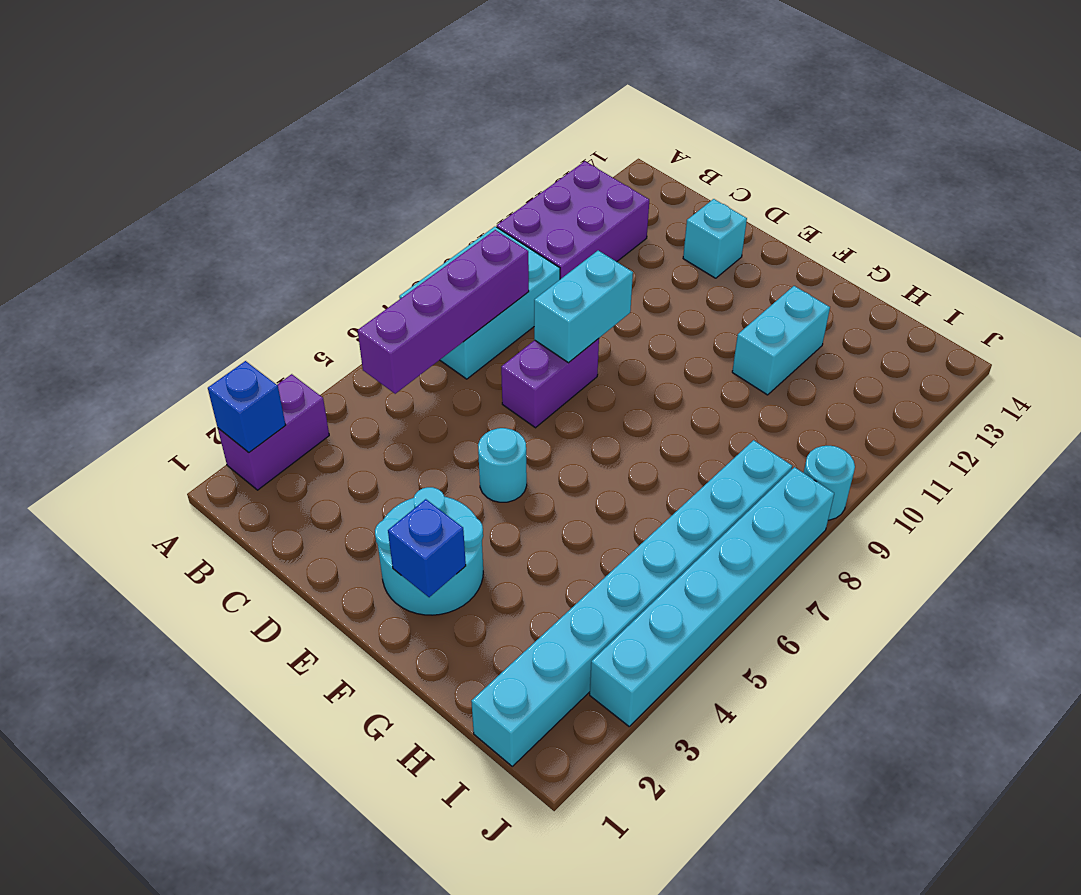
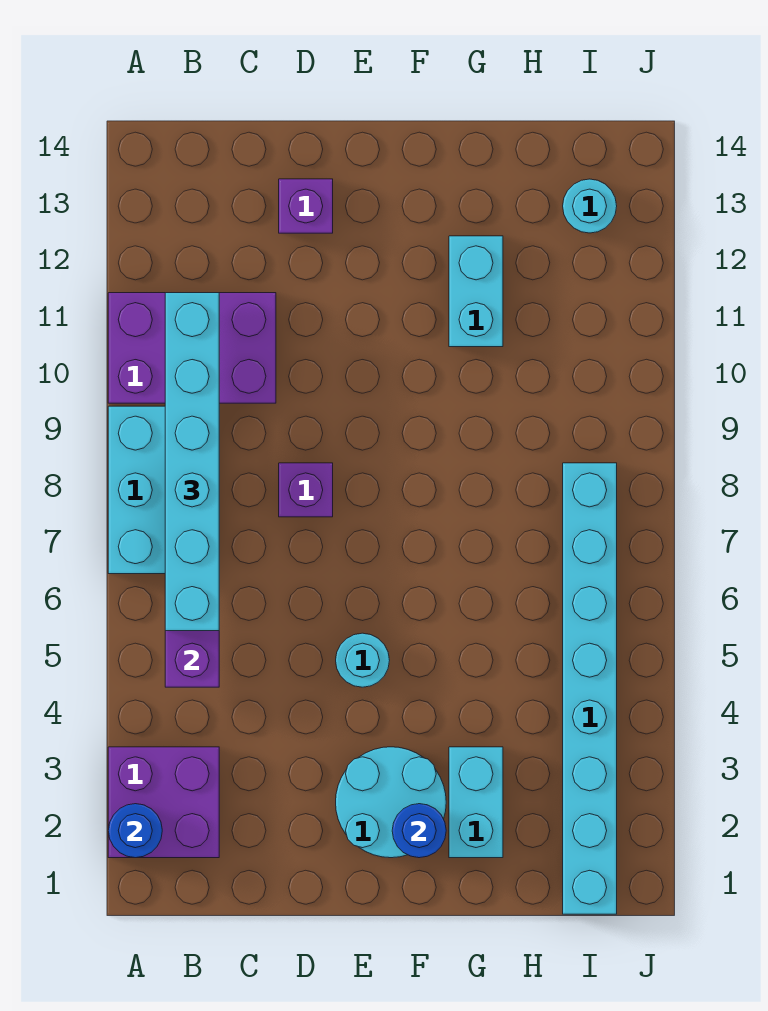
purple 1x2 brick [218,374,329,490] -> purple 2x2 brick [108,747,219,858]
blue 1x1 brick [208,361,286,453] -> blue 1x1 round brick [108,804,162,858]
purple 2x3 brick [497,161,649,279] -> purple 2x3 brick turned to [108,293,276,403]
purple 1x2 brick [501,338,599,428] -> purple 1x1 brick [279,463,333,517]
cyan 1x2 brick [534,250,633,363] -> cyan 1x2 brick moved to [449,747,503,858]
cyan 1x1 brick [683,199,747,278] -> purple 1x1 brick [279,179,333,233]
blue 1x1 brick [388,499,466,597] -> blue 1x1 round brick [392,804,446,858]
cyan 1x6 brick [590,467,834,726] -> cyan 1x6 brick moved to [165,293,219,631]
cyan 1x1 round brick [804,445,855,520] -> cyan 1x1 round brick moved to [563,179,617,233]

